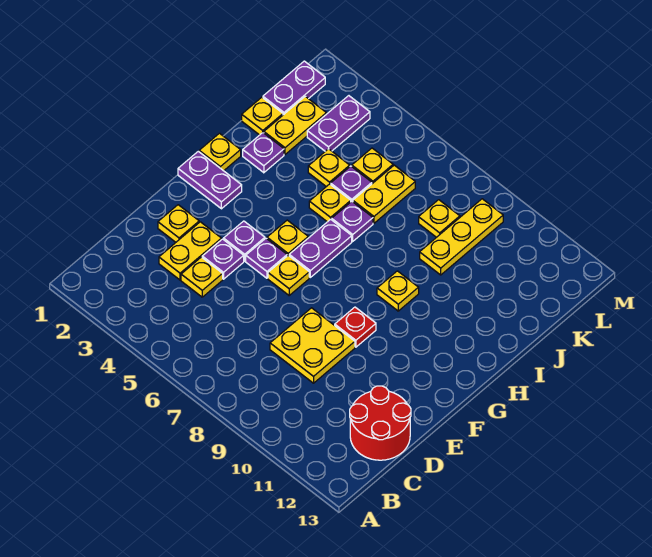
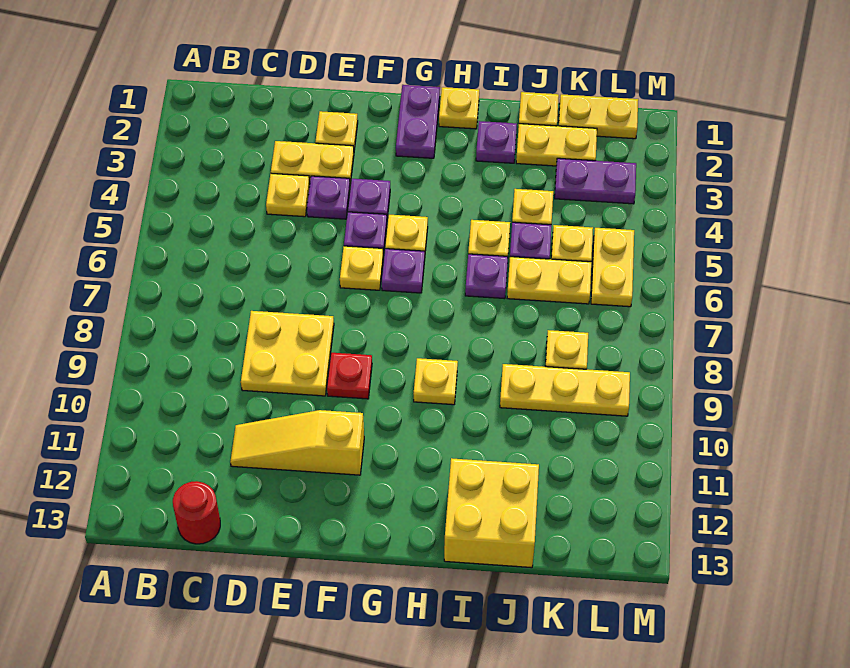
red 2x2 round brick [350,386,411,460] -> red 1x1 round brick [173,481,220,544]
none -> yellow 1x3 slope [230,410,364,475]
purple 1x2 plate [289,219,352,277] -> purple 1x1 plate [382,249,425,293]
none -> yellow 2x2 brick [444,458,539,568]
purple 1x2 plate [263,61,325,115] -> yellow 1x2 plate [559,94,638,139]
none -> yellow 1x2 plate [591,228,634,307]

